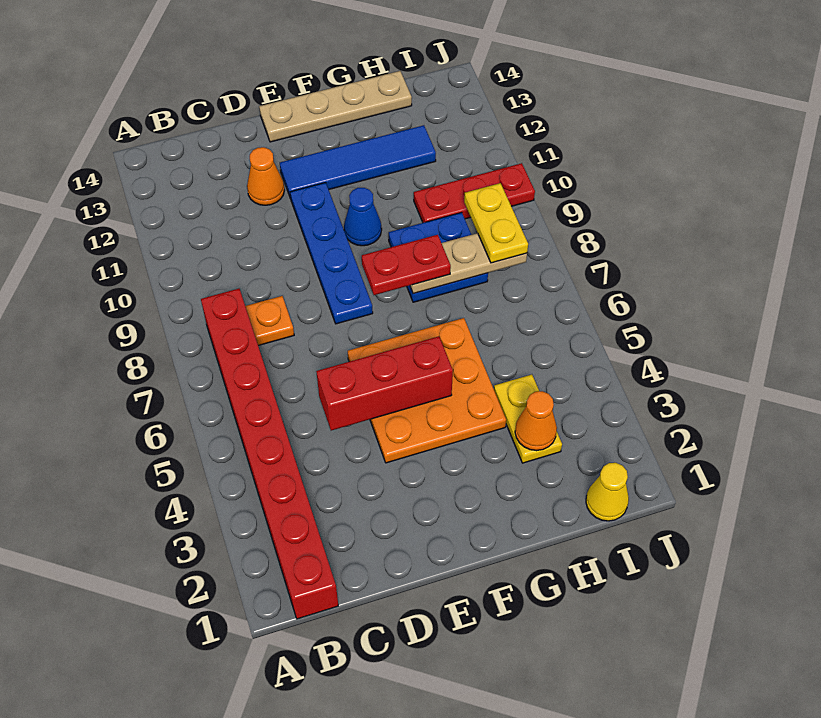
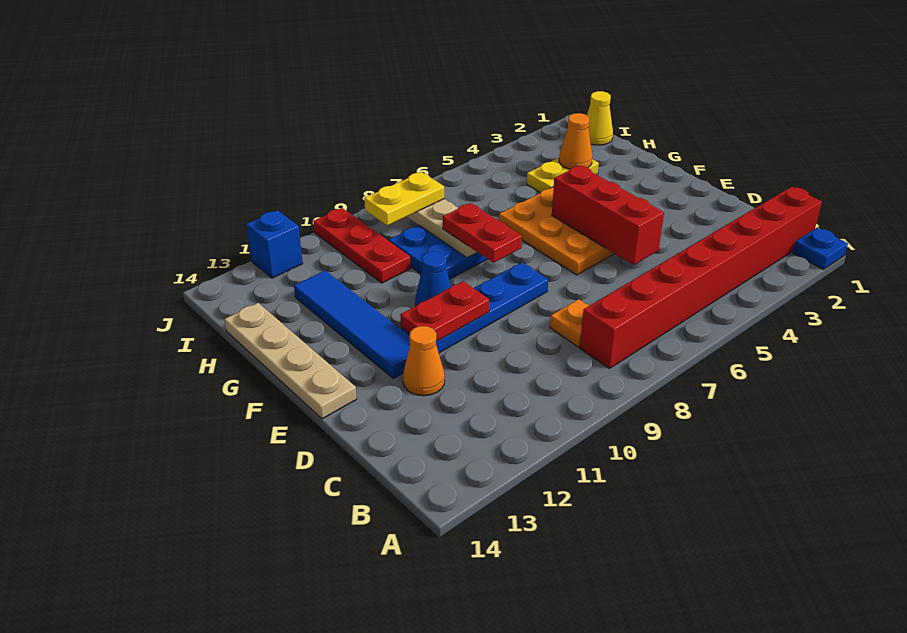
none -> blue 1x1 plate [793,228,848,269]
none -> red 1x2 plate [400,281,489,341]
none -> blue 1x1 brick [246,210,303,278]

